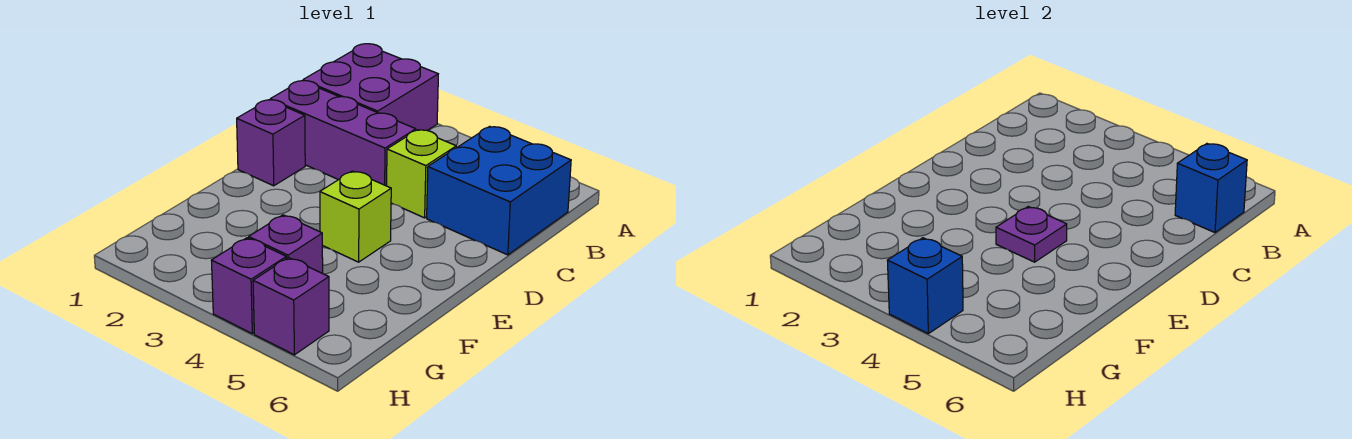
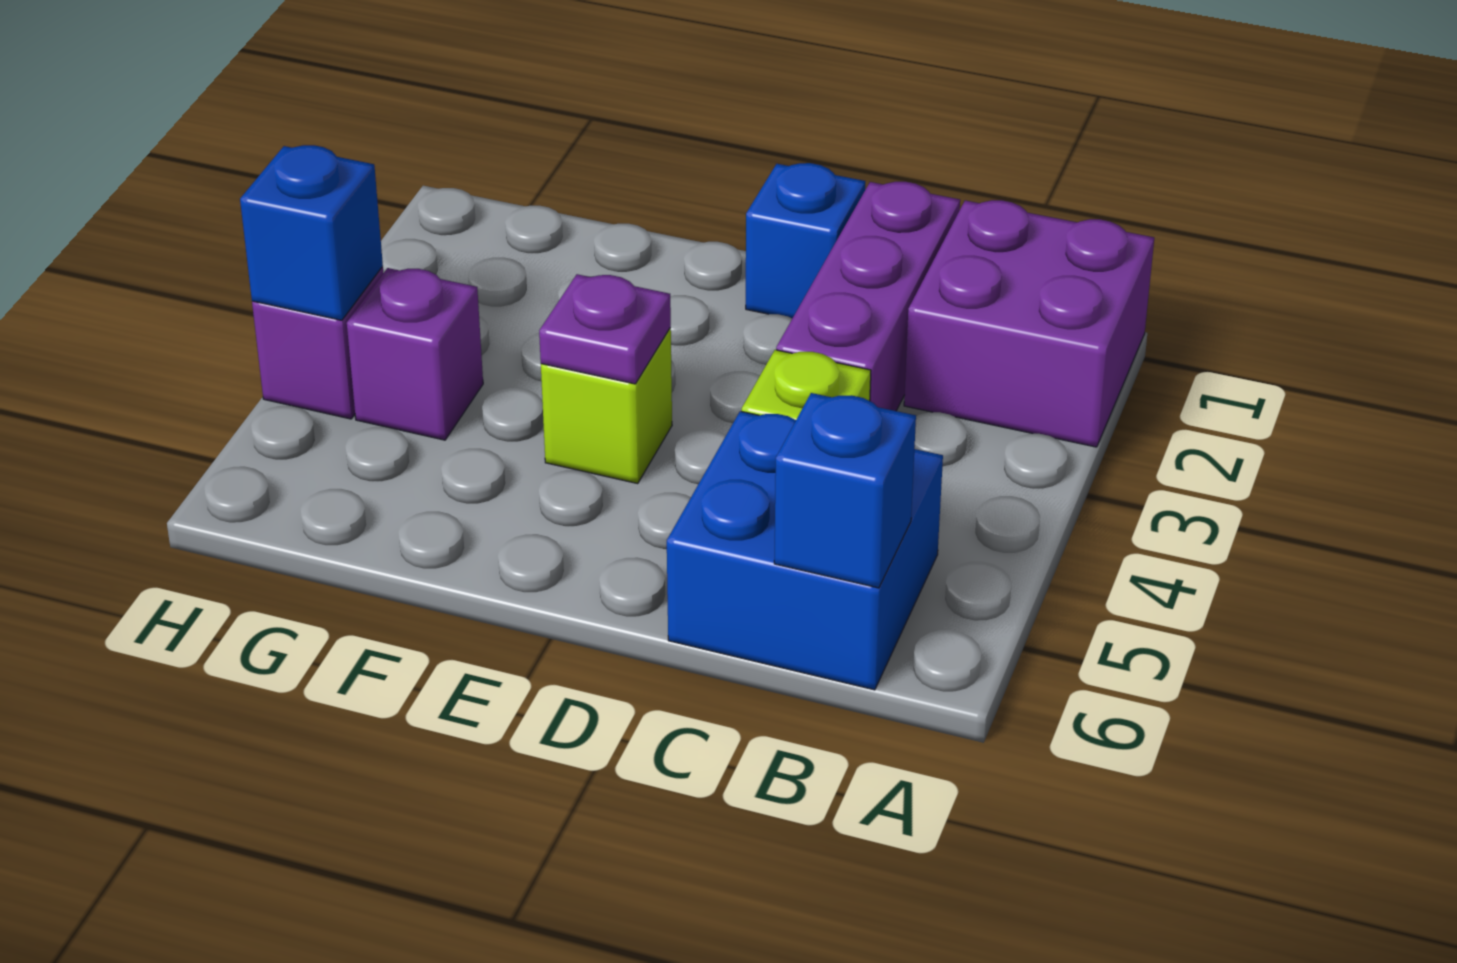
purple 1x1 brick [237,100,305,186] -> blue 1x1 brick [746,163,865,318]
purple 1x1 brick [253,257,329,355] -> none

